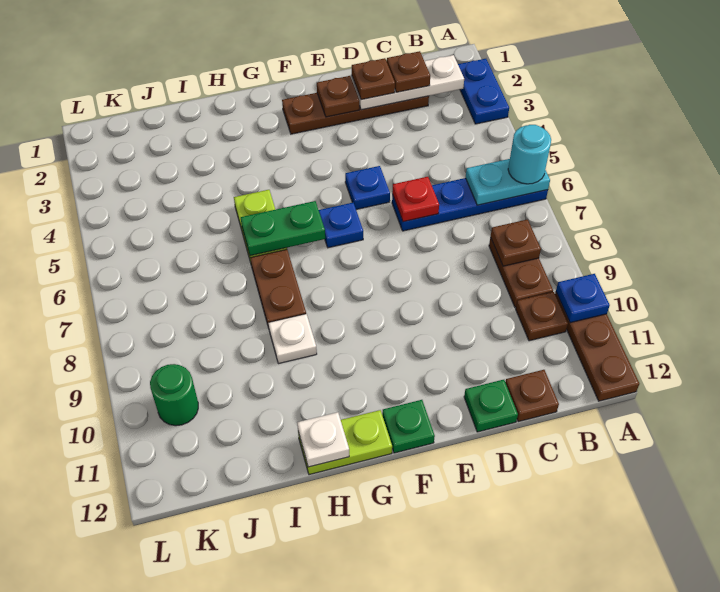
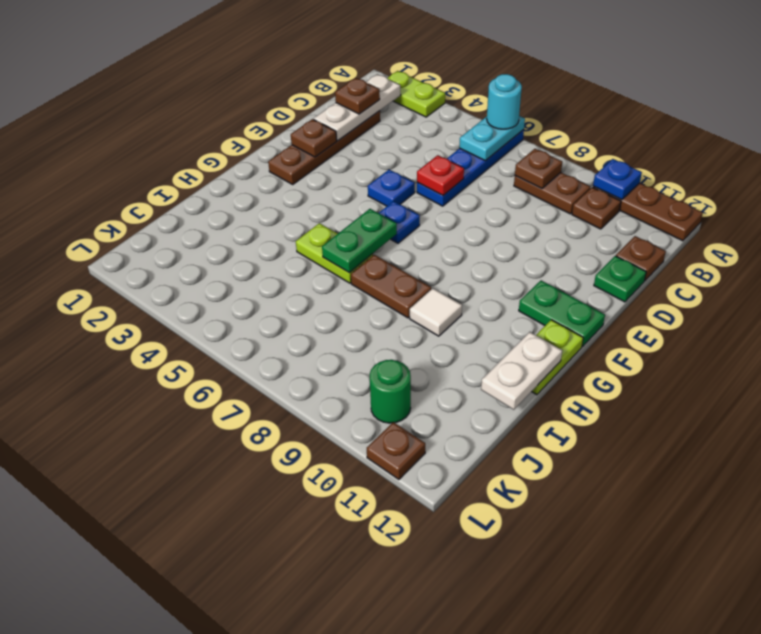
blue 1x2 plate [458,59,509,124] -> lime 1x2 plate [388,71,445,117]
brown 1x1 plate [352,58,395,100] -> brown 1x1 plate moved to [367,422,425,479]
green 1x1 plate [382,400,435,453] -> green 1x2 plate [519,280,605,346]
white 1x1 plate [268,314,317,364] -> white 1x1 tile [410,288,462,336]
white 1x1 plate [297,412,349,467] -> white 1x2 plate [481,332,562,410]

